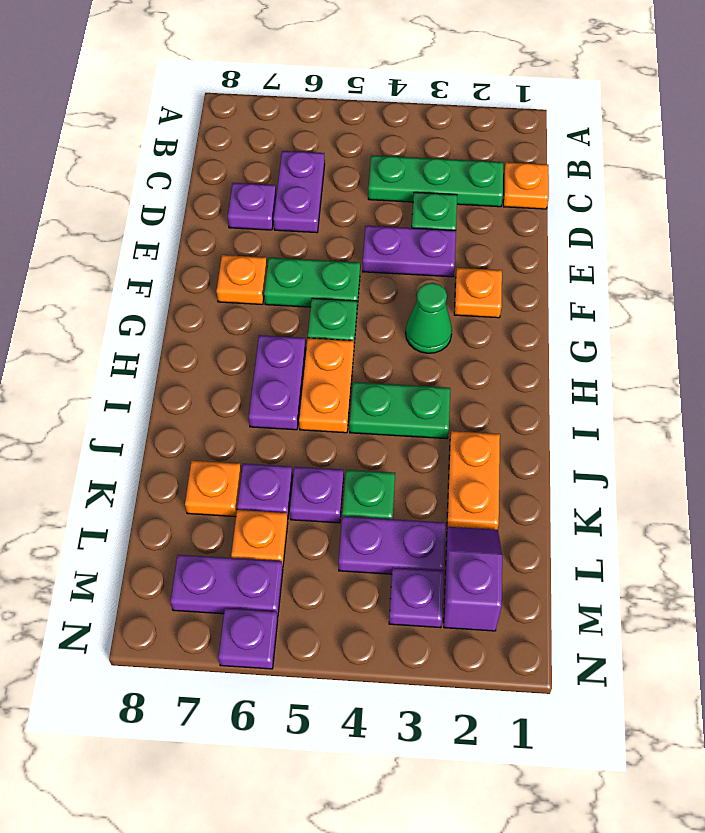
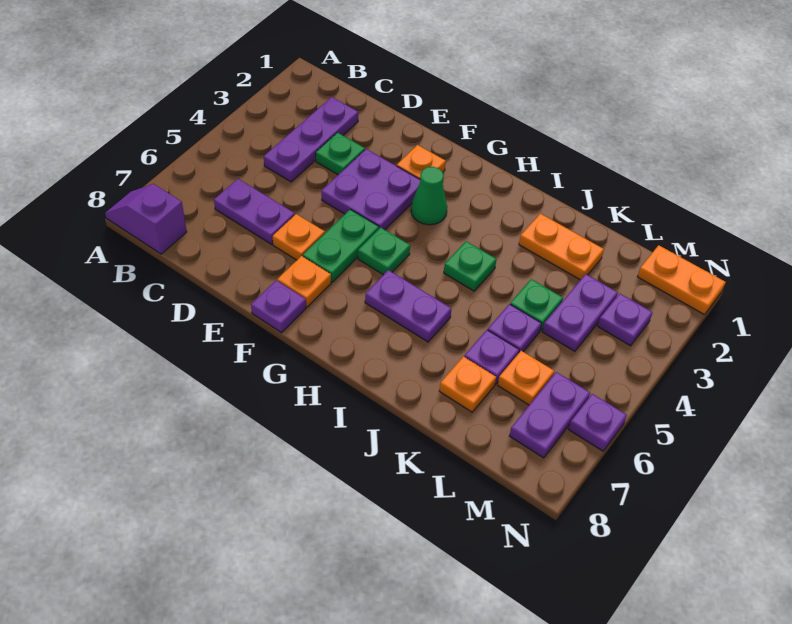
orange 1x1 plate [503,162,549,209] -> orange 1x1 plate moved to [273,214,325,260]
green 1x3 plate [368,155,503,207] -> purple 1x3 plate [264,97,358,182]
purple 1x1 plate [228,183,276,230] -> purple 1x1 plate moved to [251,280,306,333]
purple 1x2 plate [363,226,456,277] -> purple 2x2 plate [321,149,420,230]
orange 1x2 plate [299,338,354,433] -> orange 1x2 plate moved to [638,245,726,315]
green 1x2 plate [350,382,450,439] -> green 1x1 plate [444,241,497,291]
purple 1x2 slope [444,527,502,631] -> purple 1x2 slope moved to [105,184,187,254]

